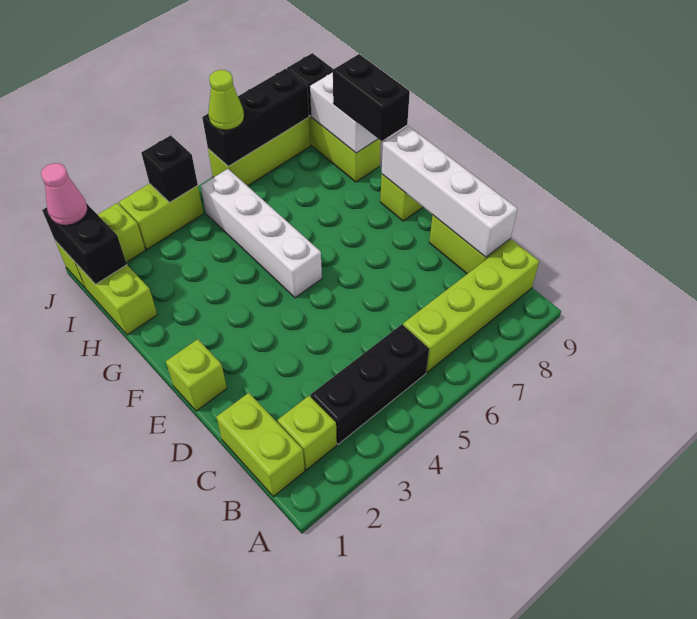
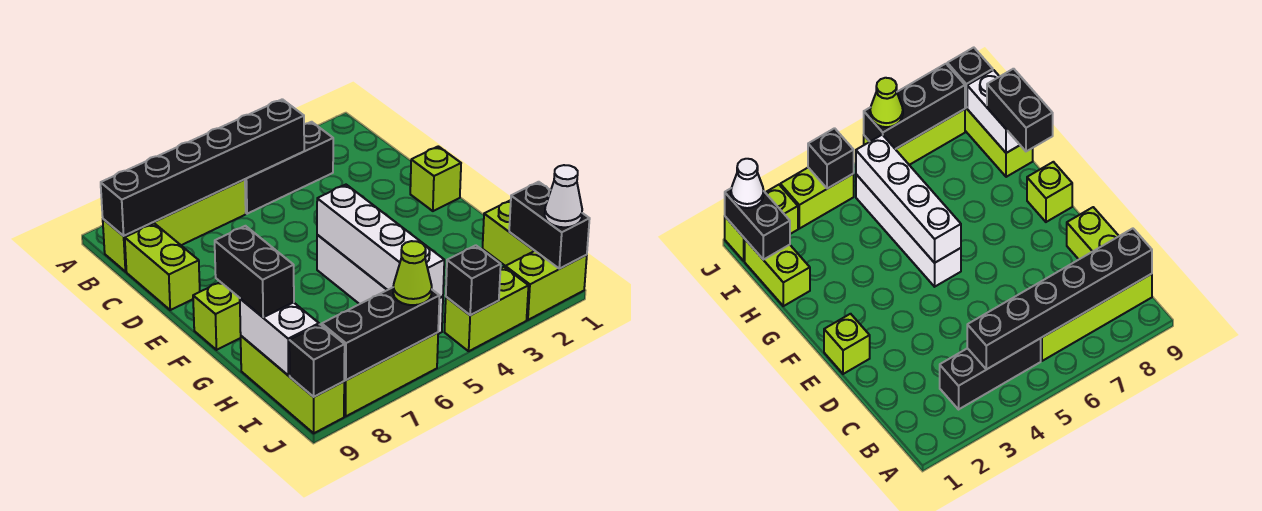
lime 1x2 brick [216,393,305,497] -> none
lime 1x1 brick [278,396,337,470] -> none
none -> black 1x6 brick [101,99,304,236]
white 1x4 brick [382,126,517,257] -> white 1x4 brick moved to [317,185,444,298]
pink 1x1 cone [41,163,88,225] -> white 1x1 cone [545,165,582,227]

